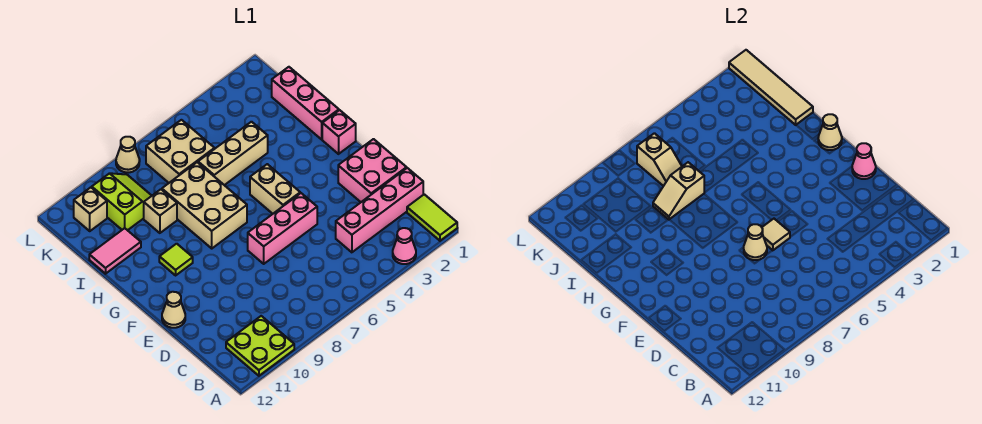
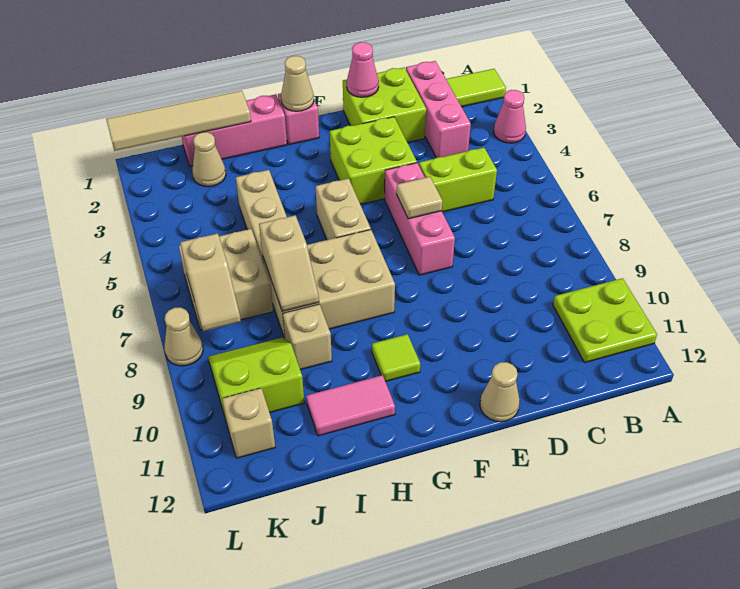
pink 1x4 brick [336,168,423,252] -> pink 1x3 brick [406,61,471,158]
none -> lime 1x2 brick [419,148,497,212]
pink 2x2 brick [338,139,407,202] -> lime 2x2 brick [343,68,426,142]
none -> lime 2x2 brick [330,117,417,204]
tan 1x1 cone [744,224,767,260] -> tan 1x1 cone moved to [192,132,226,187]
tan 1x2 brick [250,164,300,214] -> tan 1x2 brick turned to [316,178,371,240]
pink 1x2 tile [89,228,141,274] -> pink 1x2 tile turned to [306,375,395,436]
tan 1x2 slope [637,133,682,186] -> tan 1x2 slope turned to [180,233,241,331]

